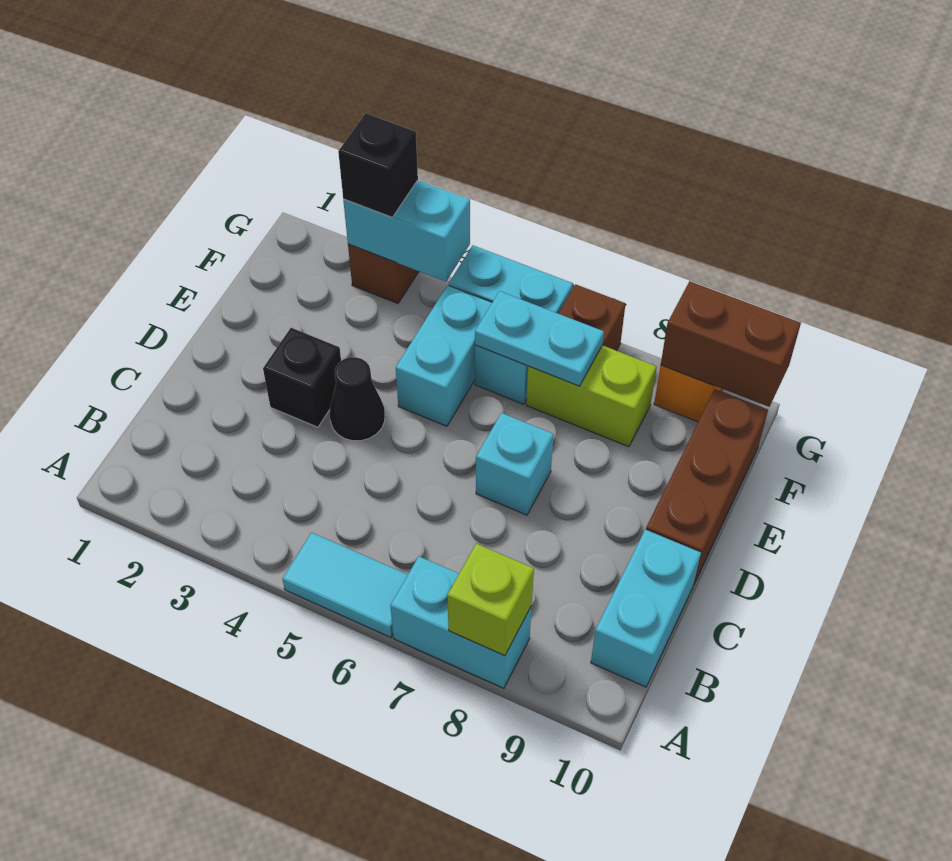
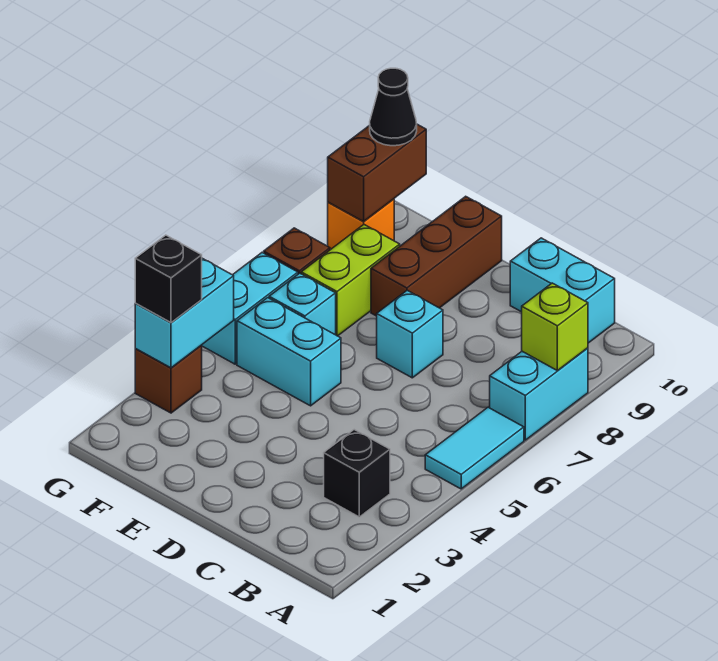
black 1x1 brick [263,328,341,427] -> black 1x1 brick moved to [324,430,390,517]
black 1x1 cone [330,357,385,441] -> black 1x1 cone moved to [370,68,417,146]
brown 1x3 brick [646,389,768,584] -> brown 1x3 brick turned to [371,196,502,316]
cyan 1x2 plate [475,291,604,386] -> none

